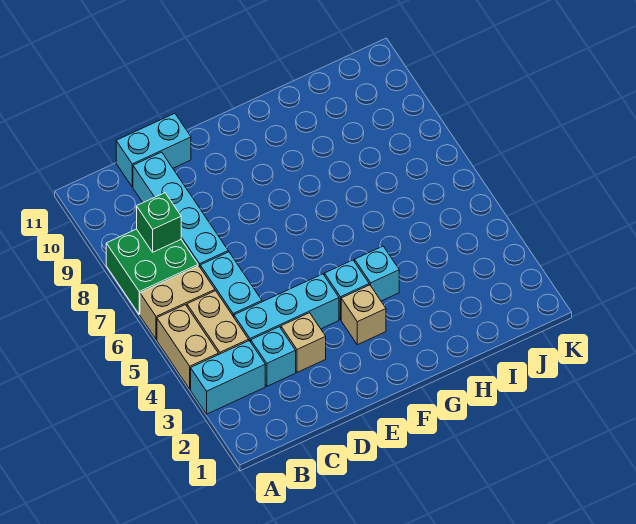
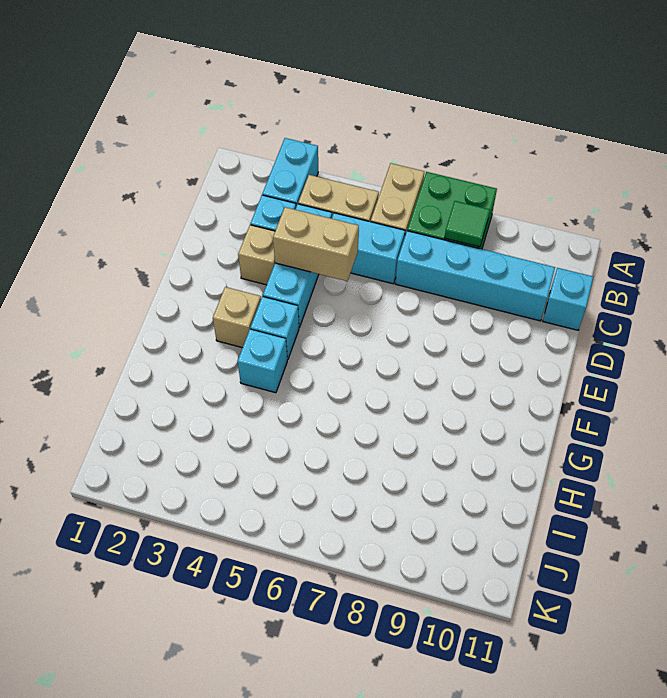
tan 1x2 brick [157,305,218,389] -> tan 1x2 brick moved to [273,207,359,281]
green 1x1 brick [137,193,181,252] -> green 1x1 tile [445,201,490,247]
cyan 1x2 brick [116,113,191,187] -> cyan 1x1 brick [543,268,593,330]

